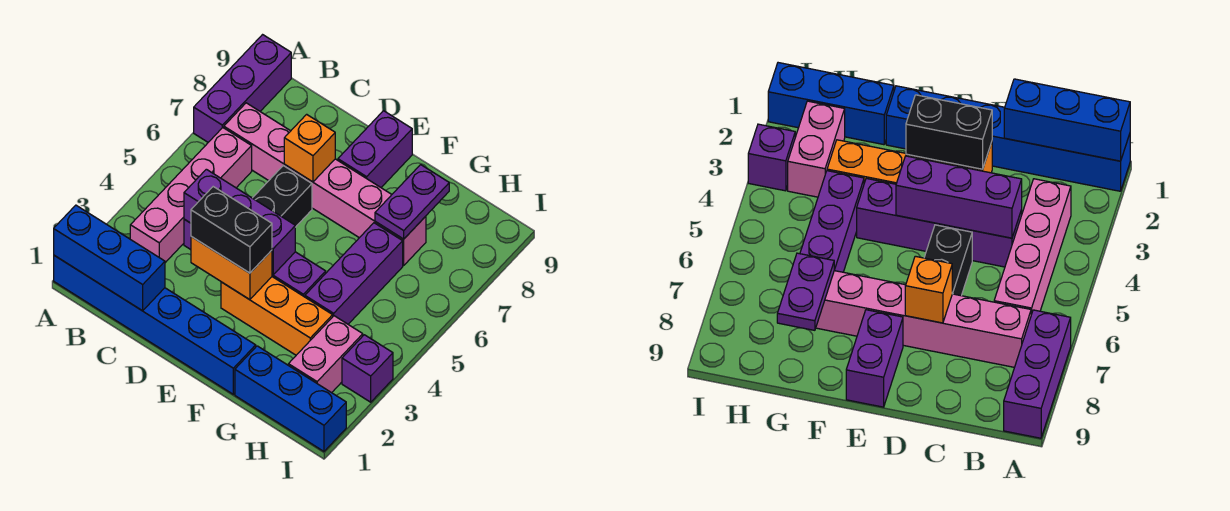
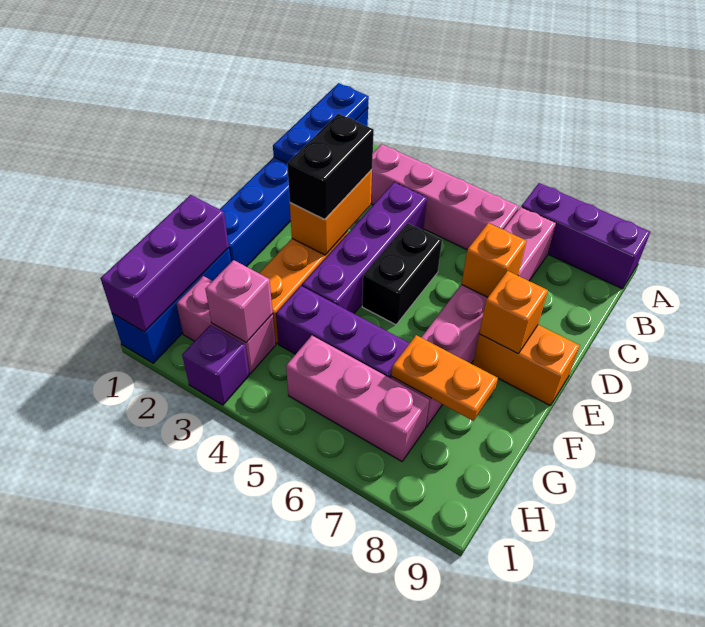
blue 1x3 brick [54,205,165,311] -> blue 1x3 plate [273,83,369,163]
purple 1x3 brick [184,169,295,275] -> purple 1x3 brick moved to [100,195,229,332]
black 1x2 brick [253,166,312,227] -> black 1x2 brick turned to [362,223,442,325]
purple 1x2 brick [338,111,412,187] -> orange 1x2 brick [473,325,580,406]
none -> orange 1x1 brick [479,271,548,354]
purple 1x2 plate [375,165,449,239] -> orange 1x2 plate [392,335,498,421]
none -> pink 1x1 brick [205,260,273,343]
none -> pink 1x3 brick [286,336,429,461]

